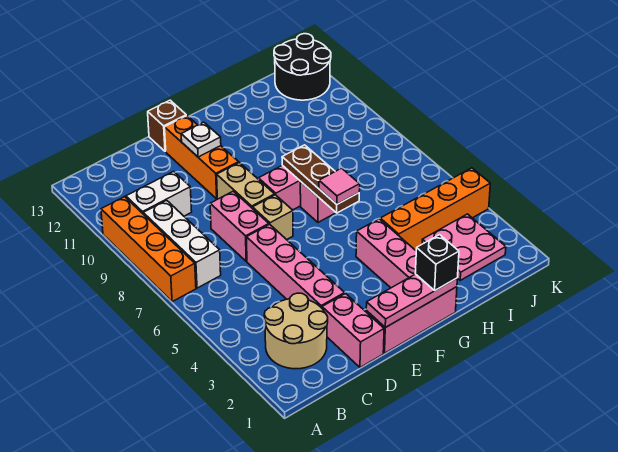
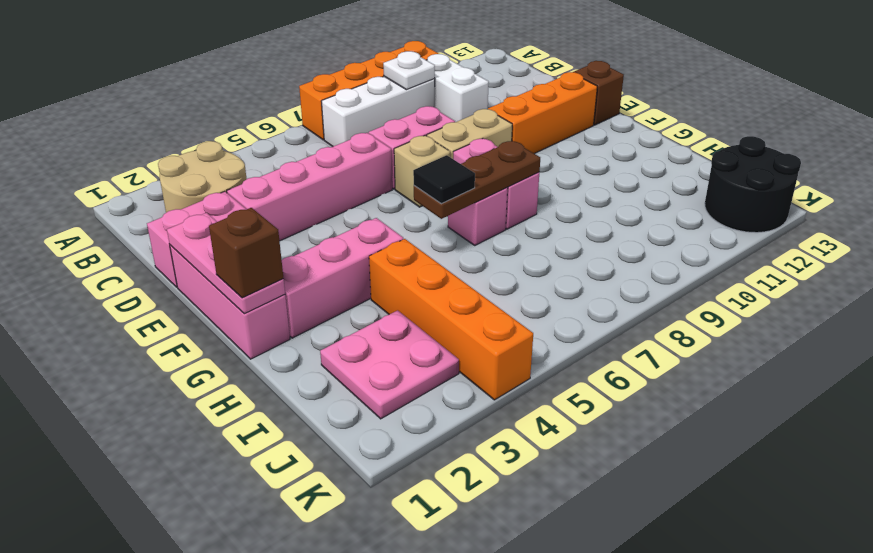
white 1x1 plate [181,122,221,157] -> white 1x1 plate moved to [383,51,435,90]
black 1x1 brick [415,235,459,290] -> brown 1x1 brick [209,208,283,298]
pink 1x1 tile [319,168,360,204] -> black 1x1 tile [413,155,475,204]

